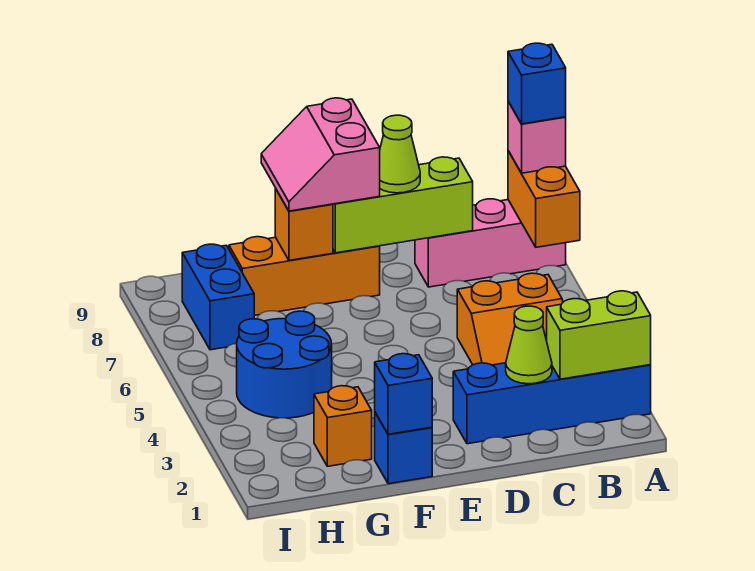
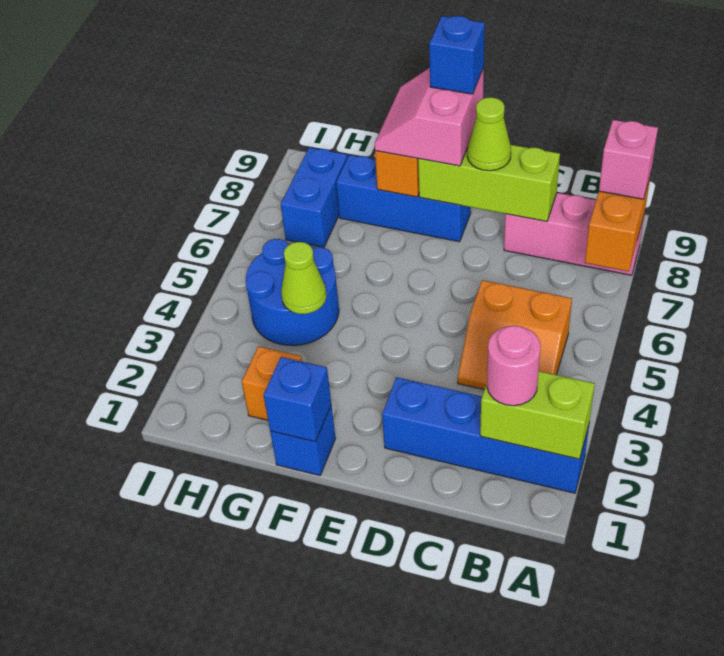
blue 1x1 brick [508,43,566,124] -> blue 1x1 brick moved to [429,16,485,94]
none -> pink 1x1 round brick [487,326,541,406]
lime 1x1 cone [506,306,552,384] -> lime 1x1 cone moved to [281,242,326,314]
orange 1x3 brick [229,237,380,315] -> blue 1x3 brick [336,155,471,242]

